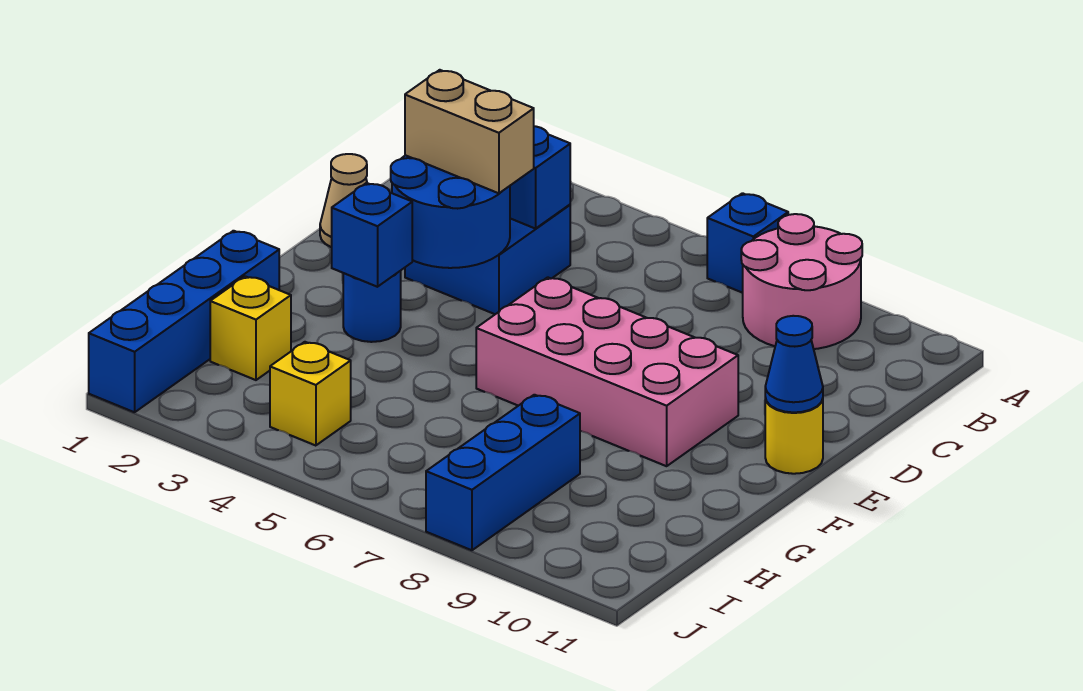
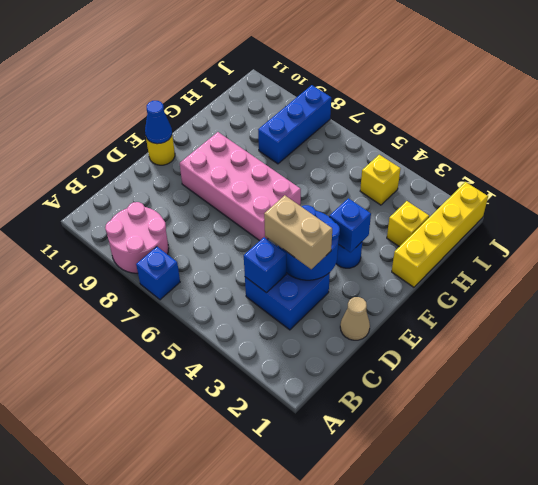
blue 1x4 brick [89,231,279,412] -> yellow 1x4 brick [392,182,488,287]

